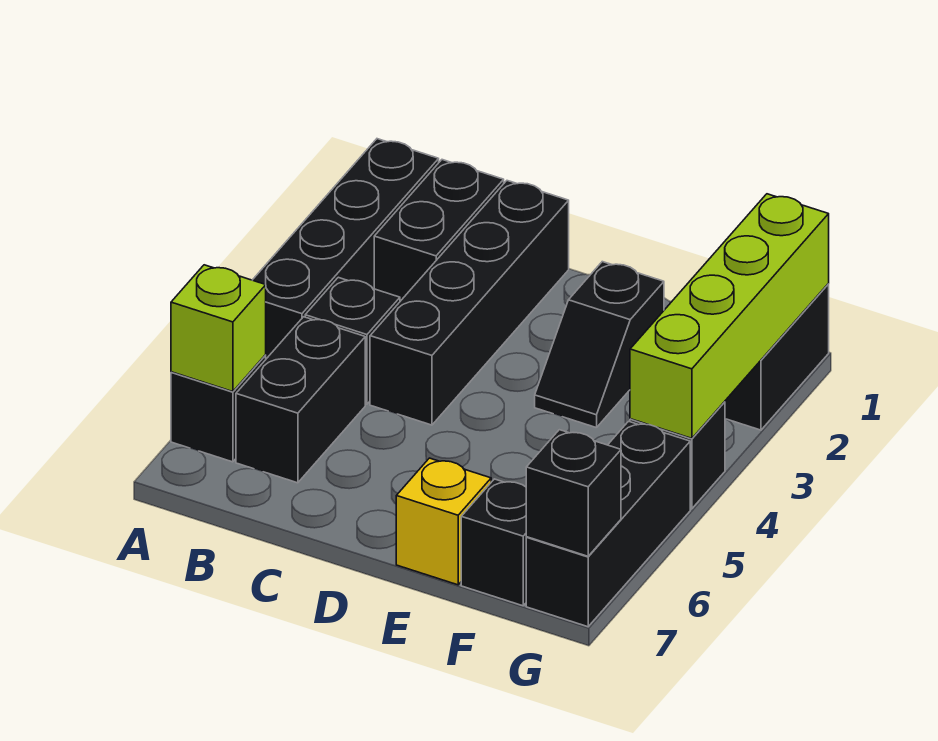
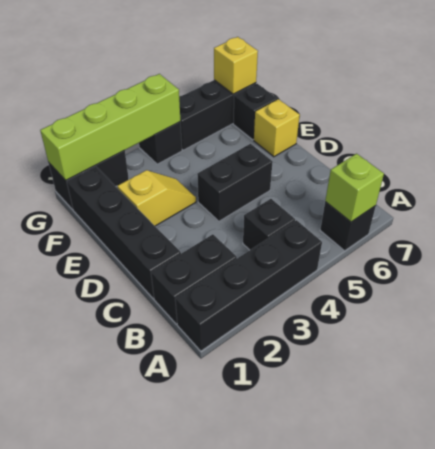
black 1x2 brick [236,317,365,483] -> black 1x2 brick moved to [197,144,273,221]
black 1x4 brick [370,181,569,425] -> black 1x4 brick turned to [67,167,181,299]
black 1x2 slope [535,262,664,428] -> yellow 1x2 slope [117,170,196,226]
black 1x1 brick [526,430,621,556] -> yellow 1x1 brick [214,37,258,94]

